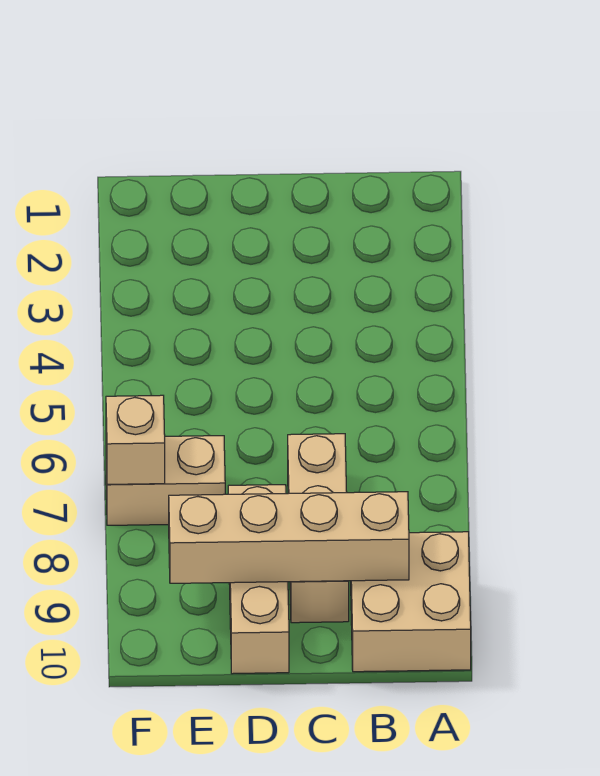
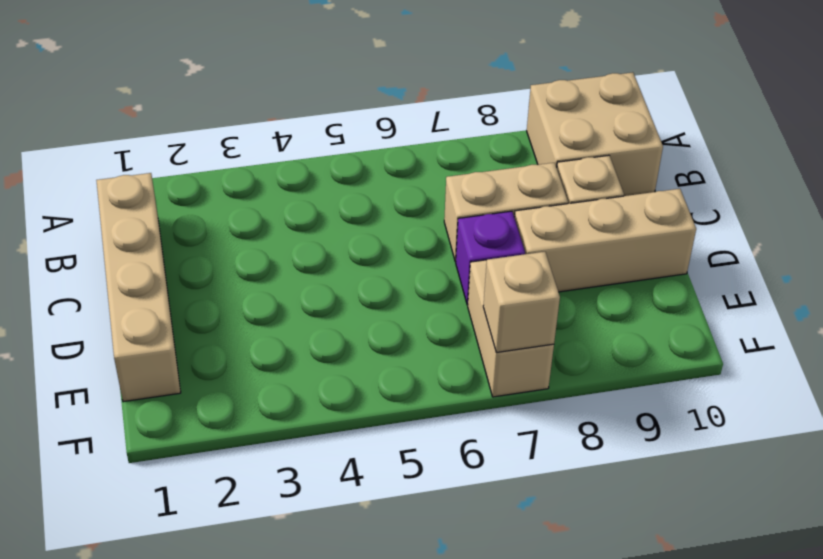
tan 1x4 brick [169,492,409,583] -> tan 1x4 brick moved to [96,173,181,402]
none -> purple 1x1 brick [456,211,525,305]

